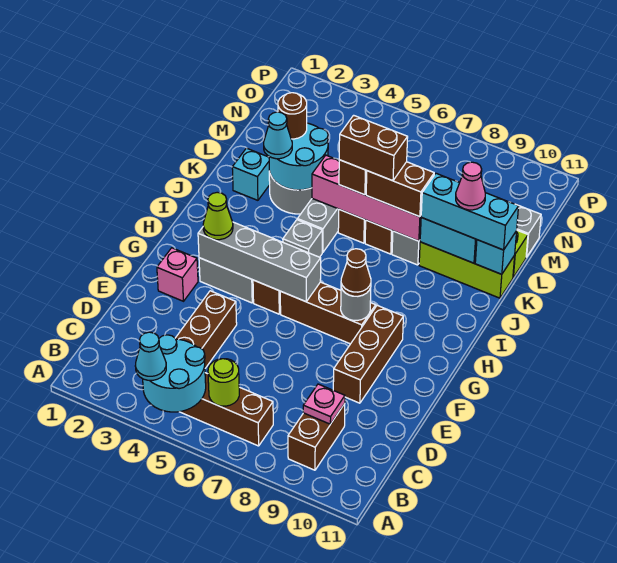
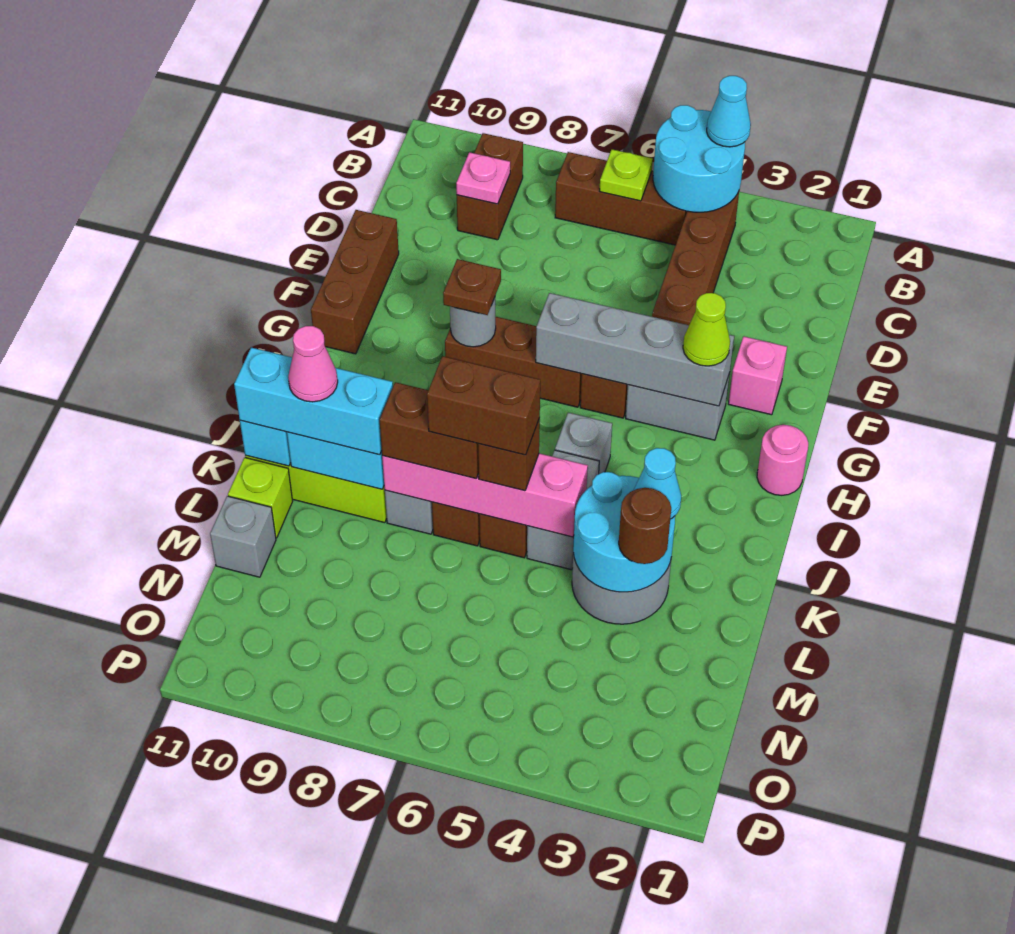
lime 1x1 round brick [208,359,239,406] -> lime 1x1 plate [600,149,653,201]
brown 1x3 brick [333,305,403,403] -> brown 1x3 brick moved to [311,210,399,354]
brown 1x1 cone [341,249,371,296] -> brown 1x1 plate [443,259,501,315]
none -> pink 1x1 round brick [757,425,808,495]
cyan 1x1 brick [232,148,270,200] -> none

